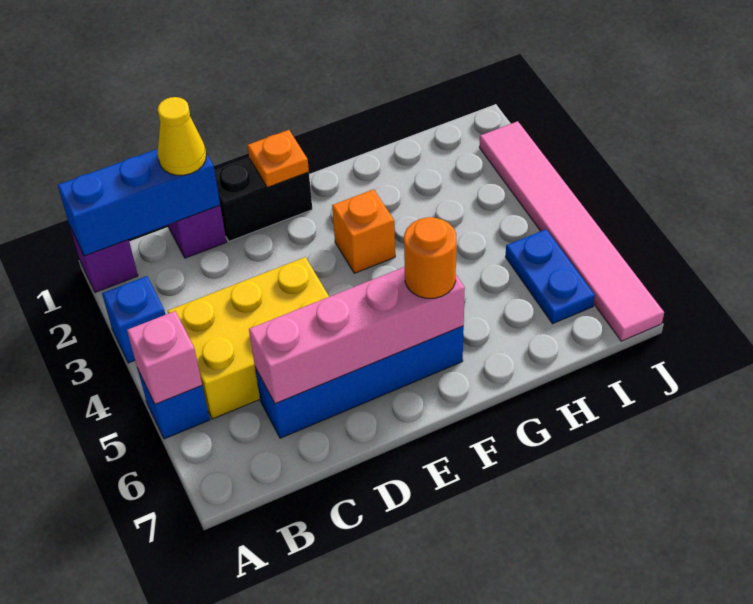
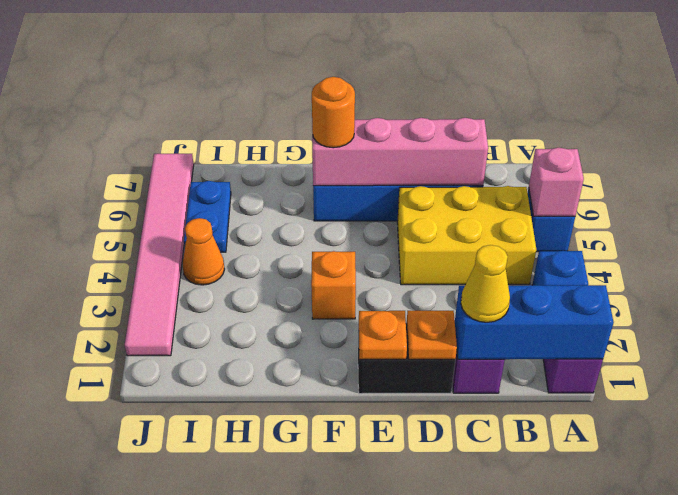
none -> orange 1x1 plate [407,311,457,359]
none -> orange 1x1 cone [182,218,224,285]

